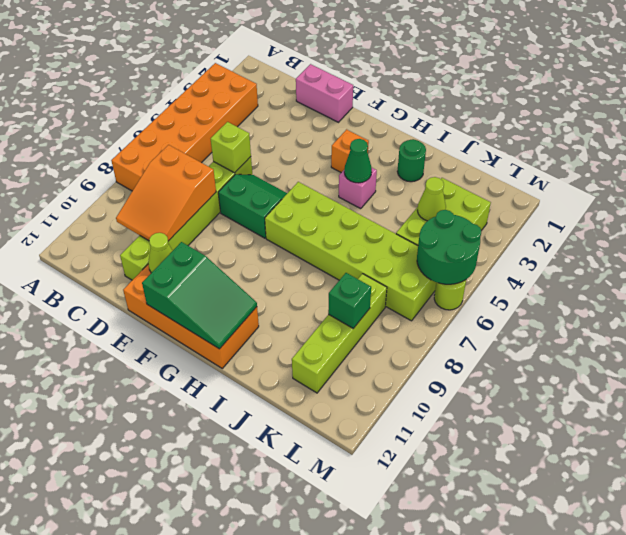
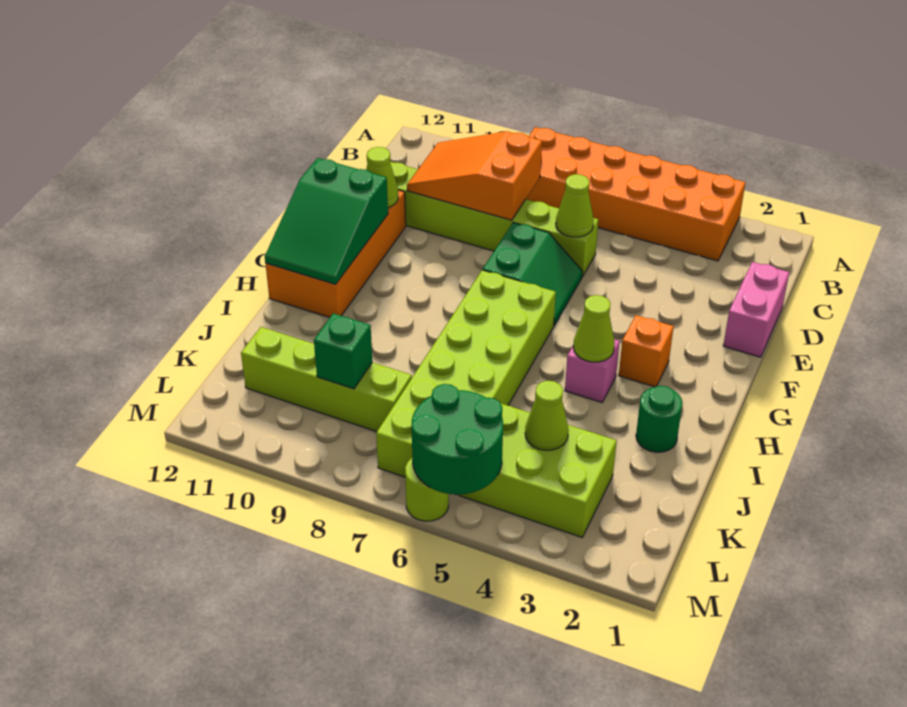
lime 1x1 brick [211,122,251,173] -> lime 1x1 cone [556,174,594,237]
green 1x1 cone [344,139,372,183] -> lime 1x1 cone [573,295,615,362]

